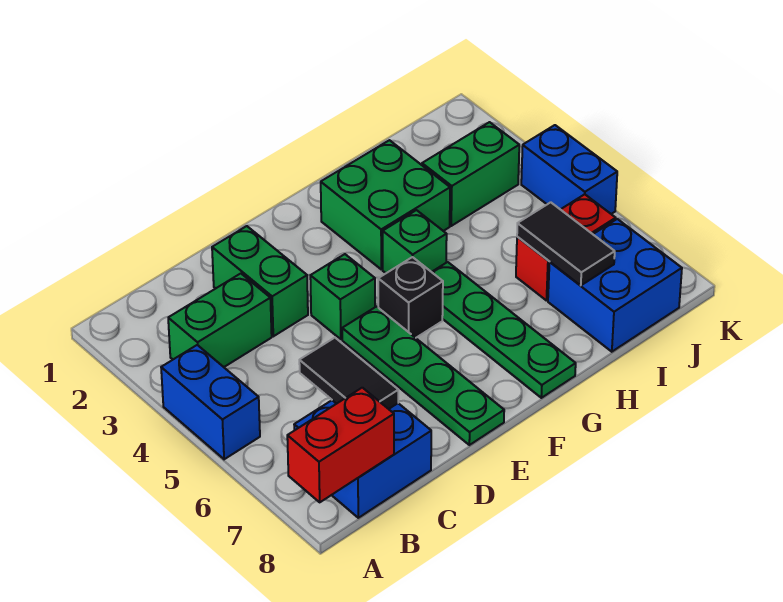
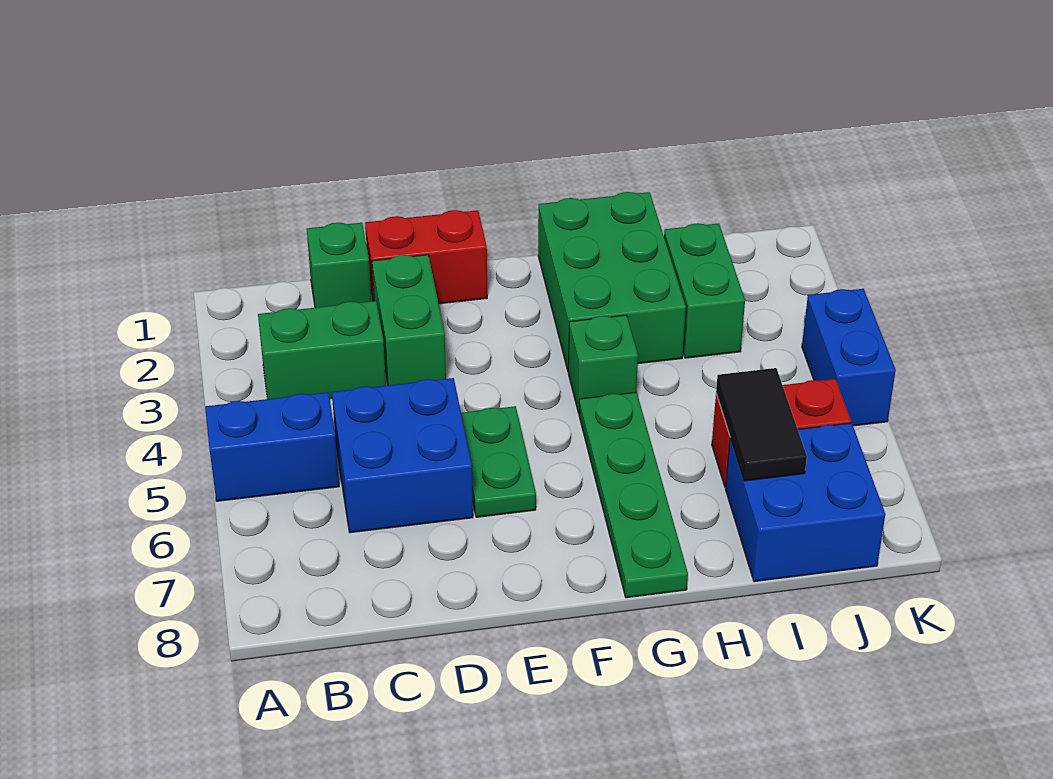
blue 1x2 brick [161,345,260,459] -> blue 1x2 brick turned to [205,392,339,501]
red 1x2 brick [287,388,394,502] -> red 1x2 brick moved to [365,210,487,304]
blue 2x2 brick [294,400,431,518] -> blue 2x2 brick moved to [332,378,473,533]
black 1x2 tile [299,338,398,409] -> none
green 1x1 brick [310,254,375,339] -> green 1x1 brick moved to [307,223,371,308]
green 1x4 plate [342,307,504,445] -> green 1x2 plate [461,406,536,517]
black 1x1 brick [378,257,443,338] -> none
green 2x2 brick [321,140,450,269] -> green 2x3 brick [538,192,686,370]
green 1x2 brick [422,122,519,226] -> green 1x2 brick turned to [664,223,745,358]

